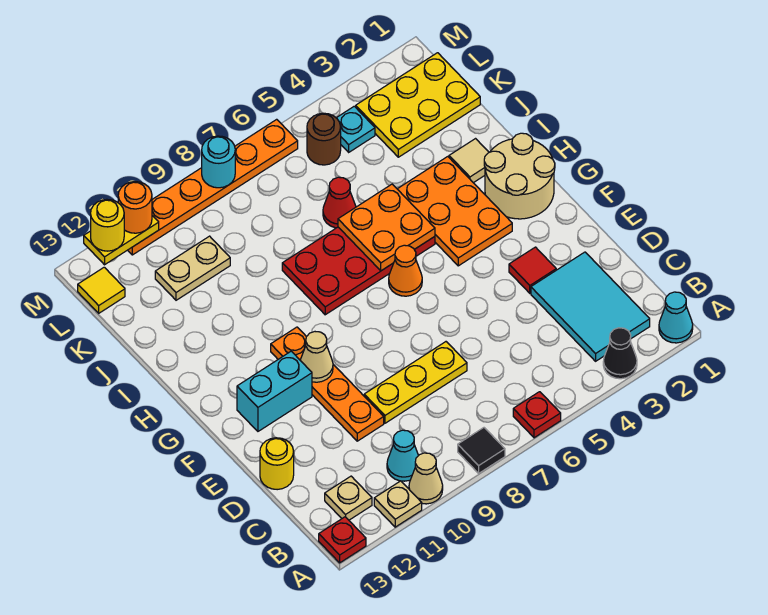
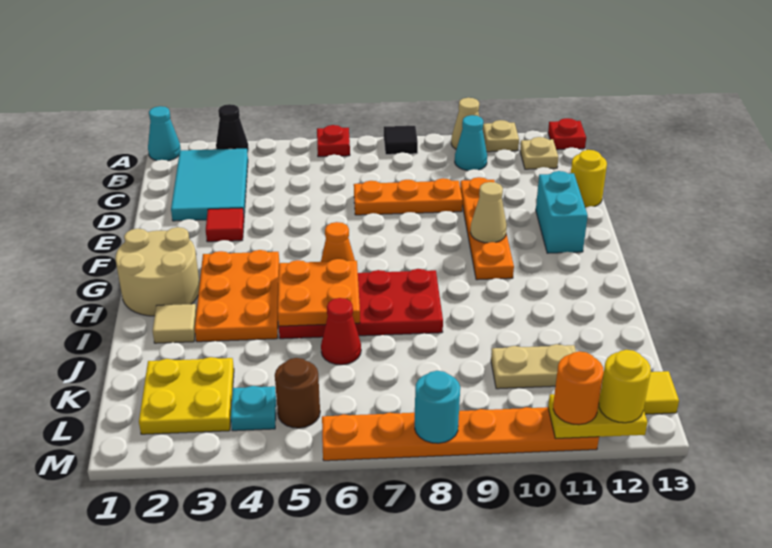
yellow 1x3 plate [364,342,467,423] -> orange 1x3 plate [354,178,462,215]
cyan 1x2 brick [237,351,312,431] -> cyan 1x2 brick turned to [536,171,588,253]
yellow 2x3 plate [356,53,480,157] -> yellow 2x2 plate [139,357,234,434]

